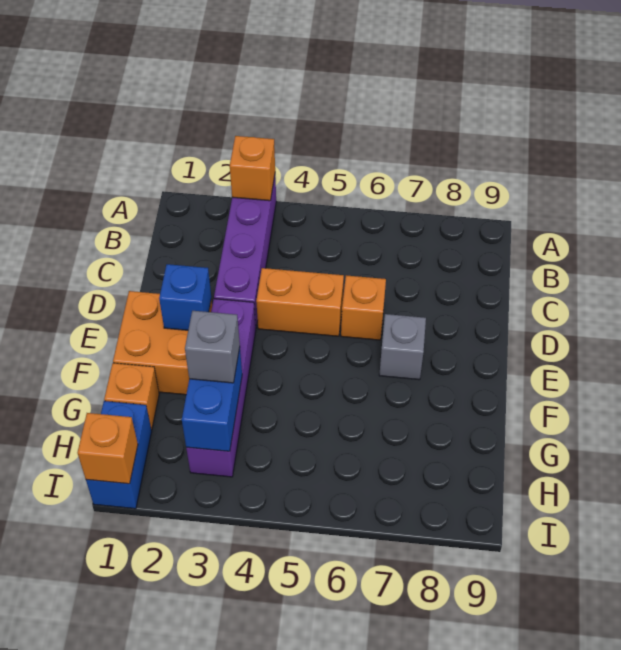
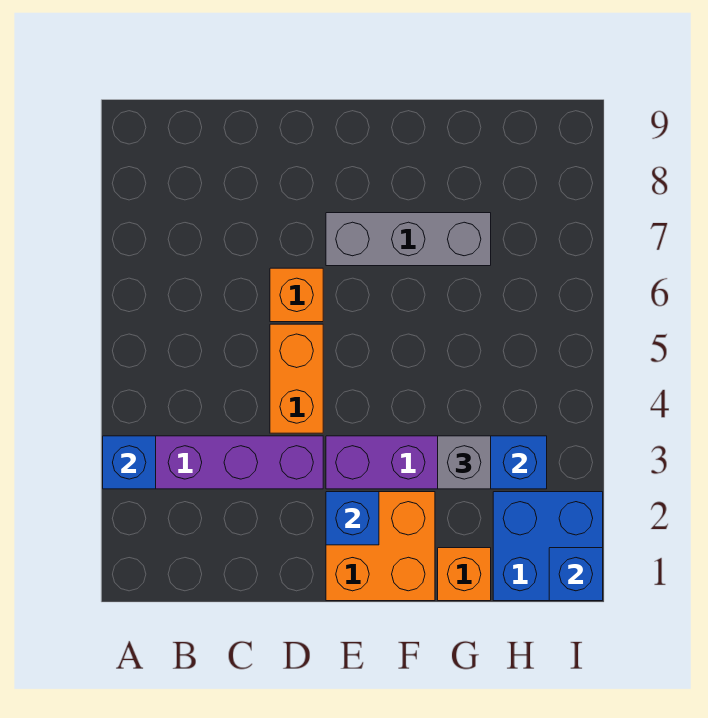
orange 1x1 brick [230,136,275,201] -> blue 1x1 brick [103,436,156,489]
grey 1x1 brick [379,314,426,380] -> grey 1x3 brick [326,213,491,266]
blue 1x2 brick [86,401,152,509] -> blue 2x2 brick [493,492,603,601]
orange 1x1 brick [77,413,138,484] -> blue 1x1 brick [549,548,603,601]

